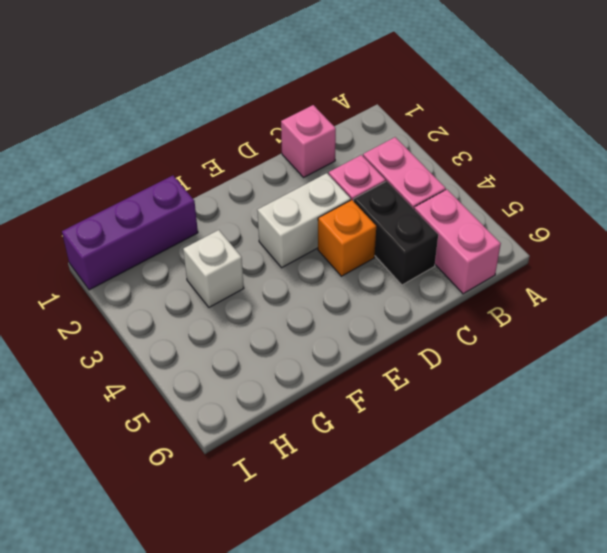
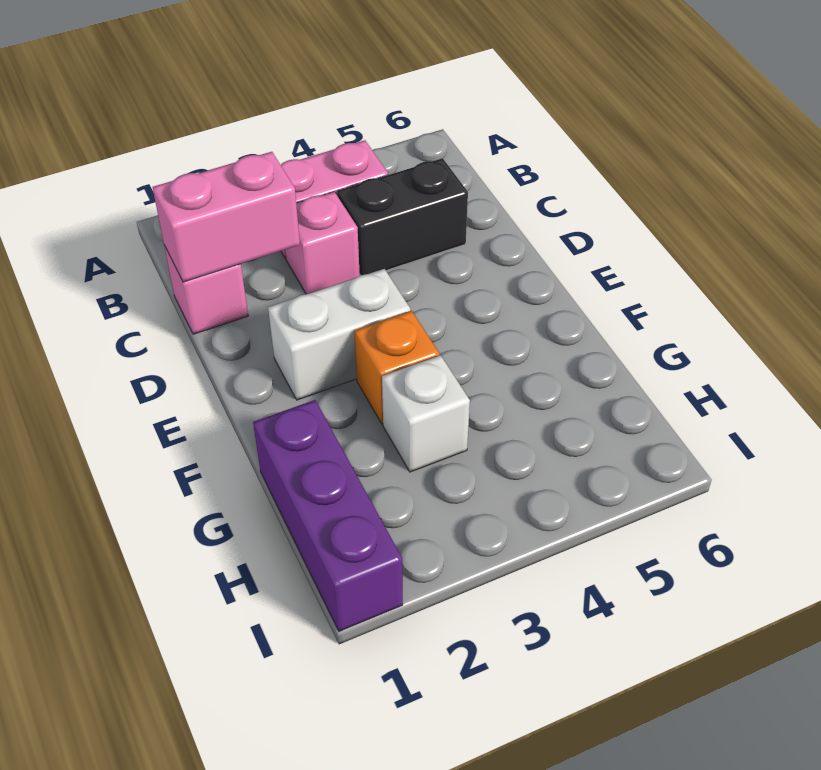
pink 1x2 brick [414,189,501,294] -> pink 1x2 brick moved to [153,152,300,282]
white 1x2 brick [257,173,351,268] -> white 1x2 brick turned to [268,269,410,400]
orange 1x1 brick [318,200,376,276] -> orange 1x1 brick moved to [354,311,439,424]

